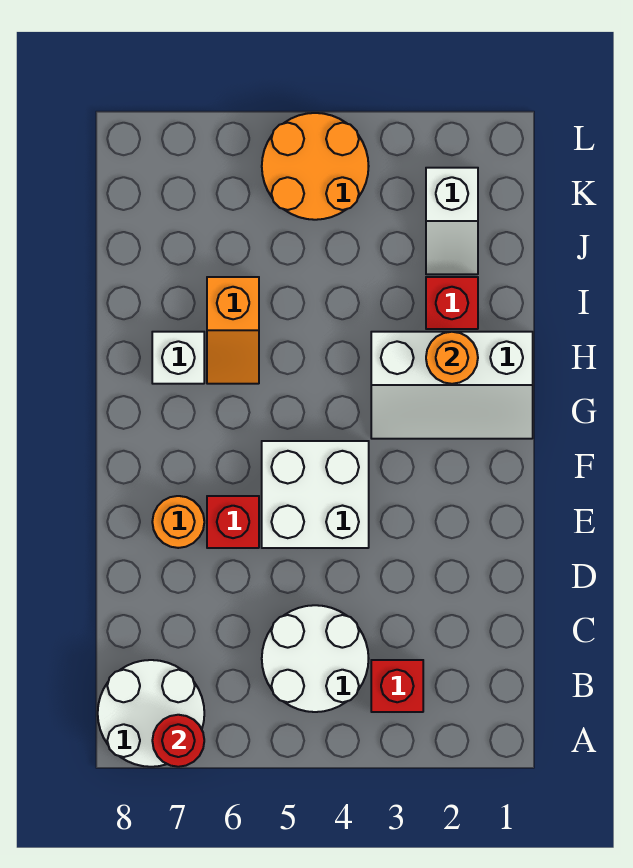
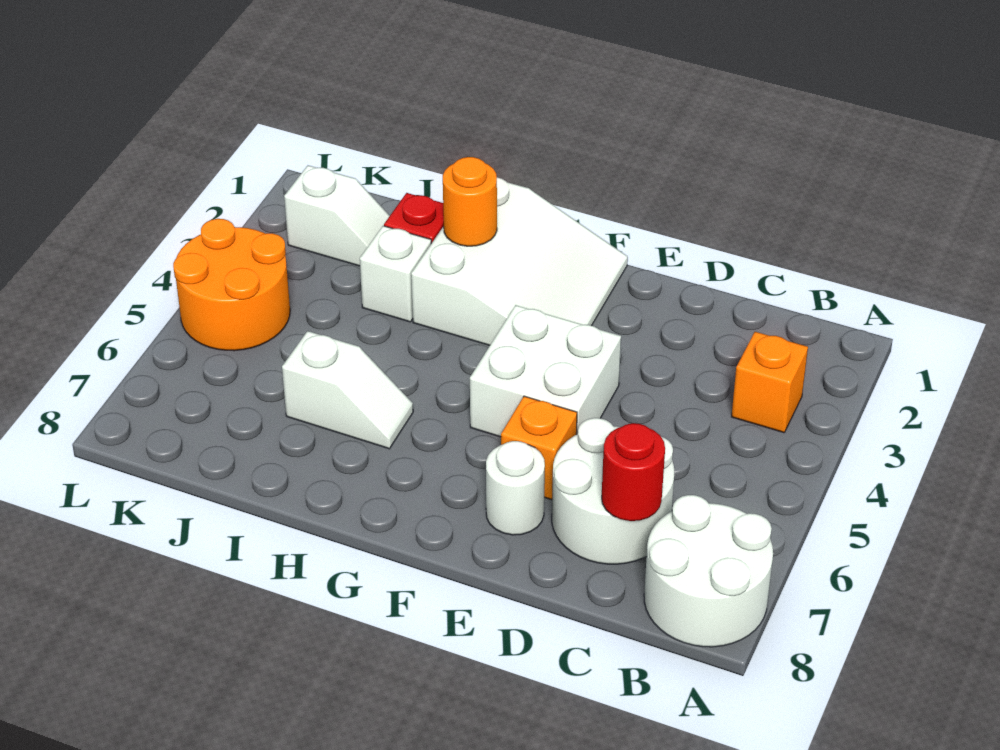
red 1x1 round brick [152,715,204,767] -> red 1x1 round brick moved to [602,423,665,521]
red 1x1 brick [371,660,423,712] -> orange 1x1 brick [732,332,808,433]
white 2x2 round brick [262,605,369,712] -> white 2x2 round brick moved to [552,418,674,564]
red 1x1 brick [207,496,259,548] -> orange 1x1 brick [501,396,577,500]
orange 1x1 round brick [152,496,204,548] -> white 1x1 round brick [486,441,545,535]
white 2x3 slope [371,332,533,439] -> white 3x3 slope [411,177,628,345]
orange 1x2 slope [207,277,259,384] -> white 1x2 slope [282,331,413,449]
white 1x1 brick [152,332,204,384] -> white 1x1 brick moved to [360,226,431,322]

